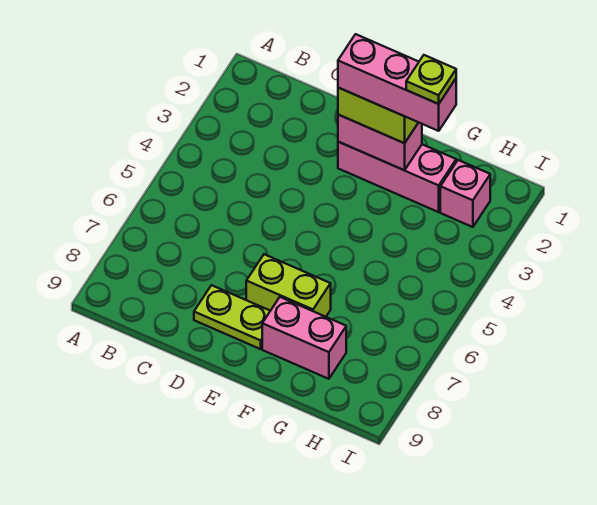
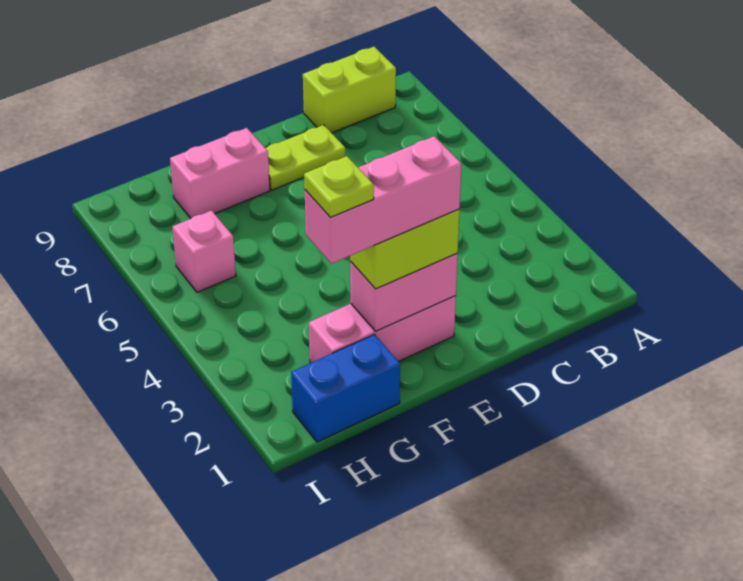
lime 1x2 brick [246,254,331,317] -> lime 1x2 brick moved to [303,47,396,133]
none -> blue 1x2 brick [291,334,400,442]
pink 1x1 brick [440,160,490,227] -> pink 1x1 brick moved to [172,210,236,292]

